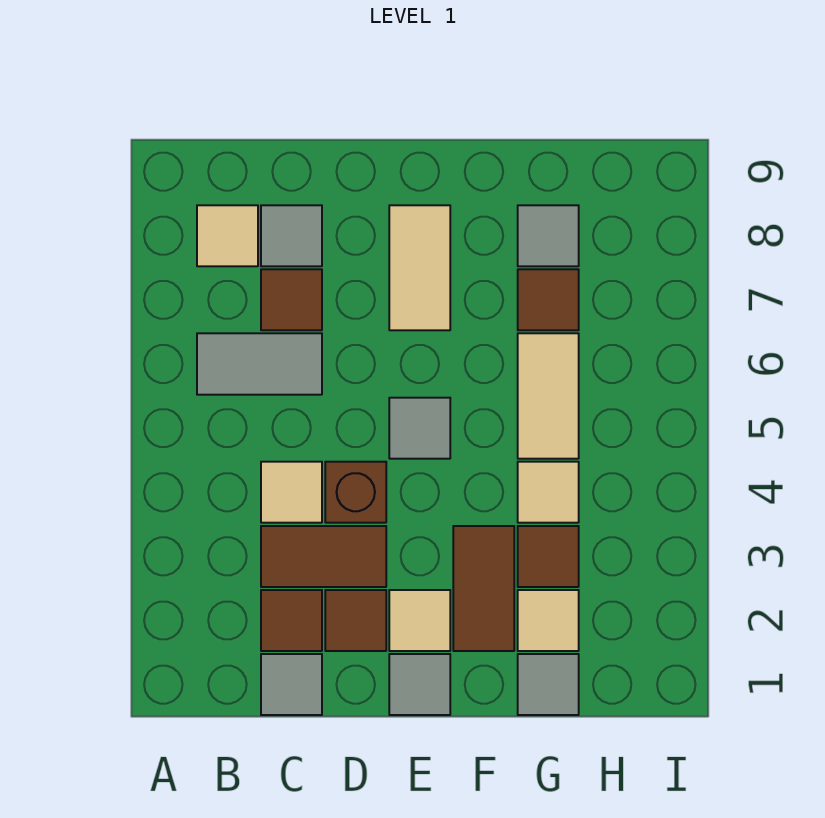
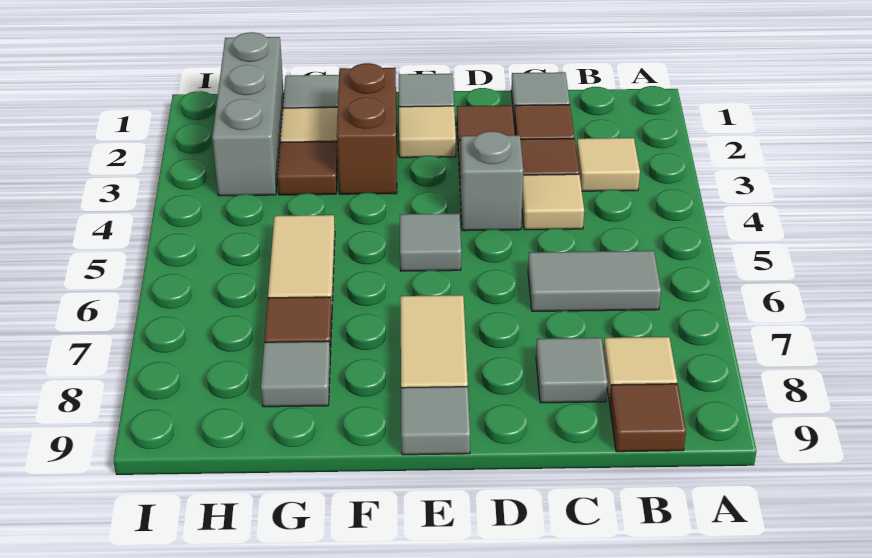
brown 1x1 tile [261,269,322,330] -> brown 1x1 tile moved to [610,384,686,452]
brown 1x1 brick [325,462,386,523] -> grey 1x1 brick [460,131,523,231]
none -> grey 1x1 tile [401,387,470,455]
brown 1x2 tile [453,526,514,651] -> brown 1x2 brick [337,63,397,194]
tan 1x1 tile [518,462,579,523] -> tan 1x1 tile moved to [577,138,640,191]
none -> grey 1x3 brick [212,32,284,196]

